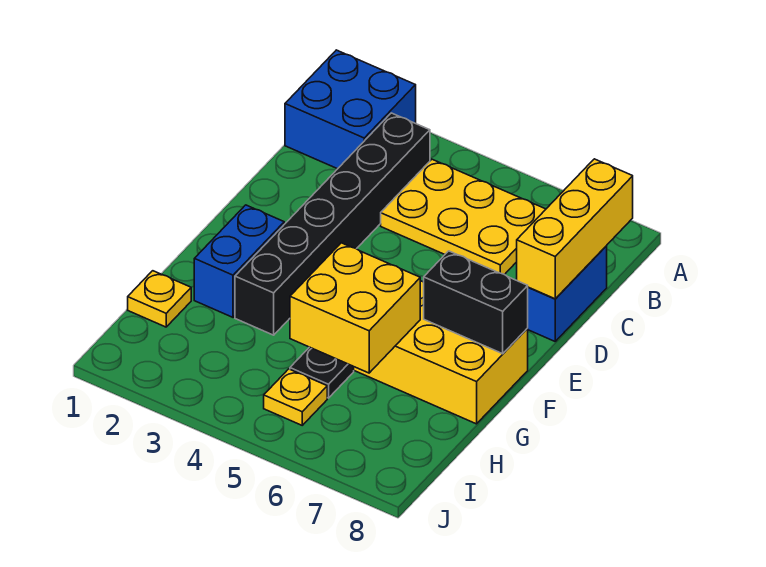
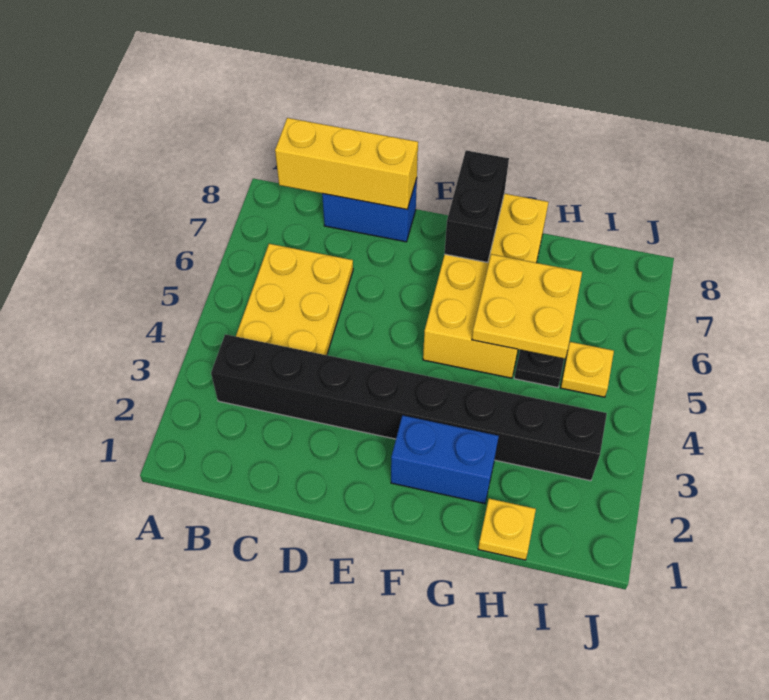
blue 2x2 brick [285,50,416,169] -> none
black 1x6 brick [235,113,430,335] -> black 1x8 brick [211,334,607,481]
yellow 2x2 brick [290,243,420,373] -> yellow 2x2 plate [472,254,582,359]

